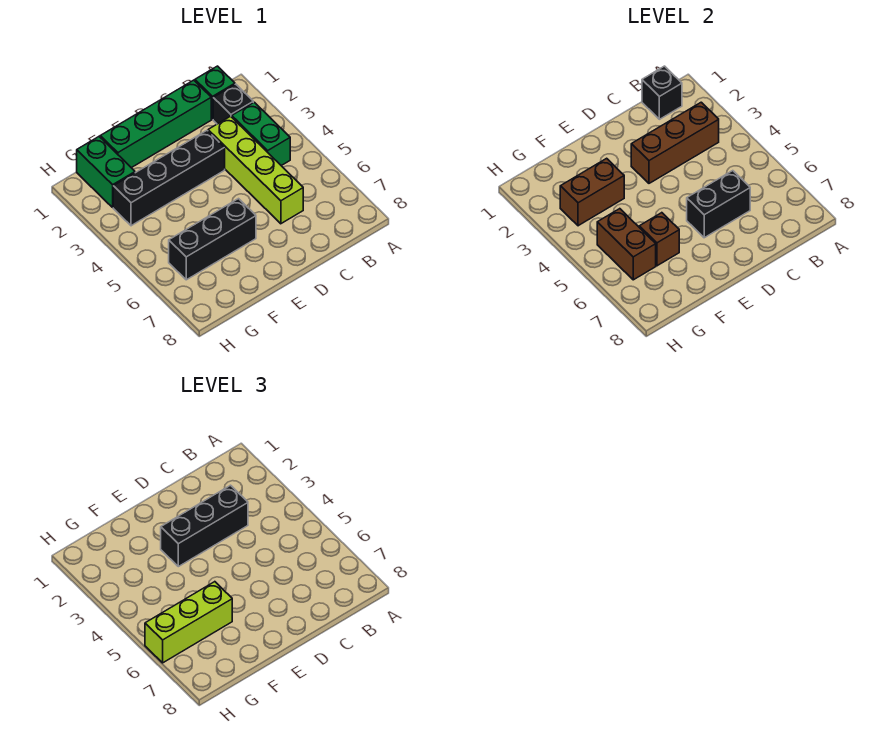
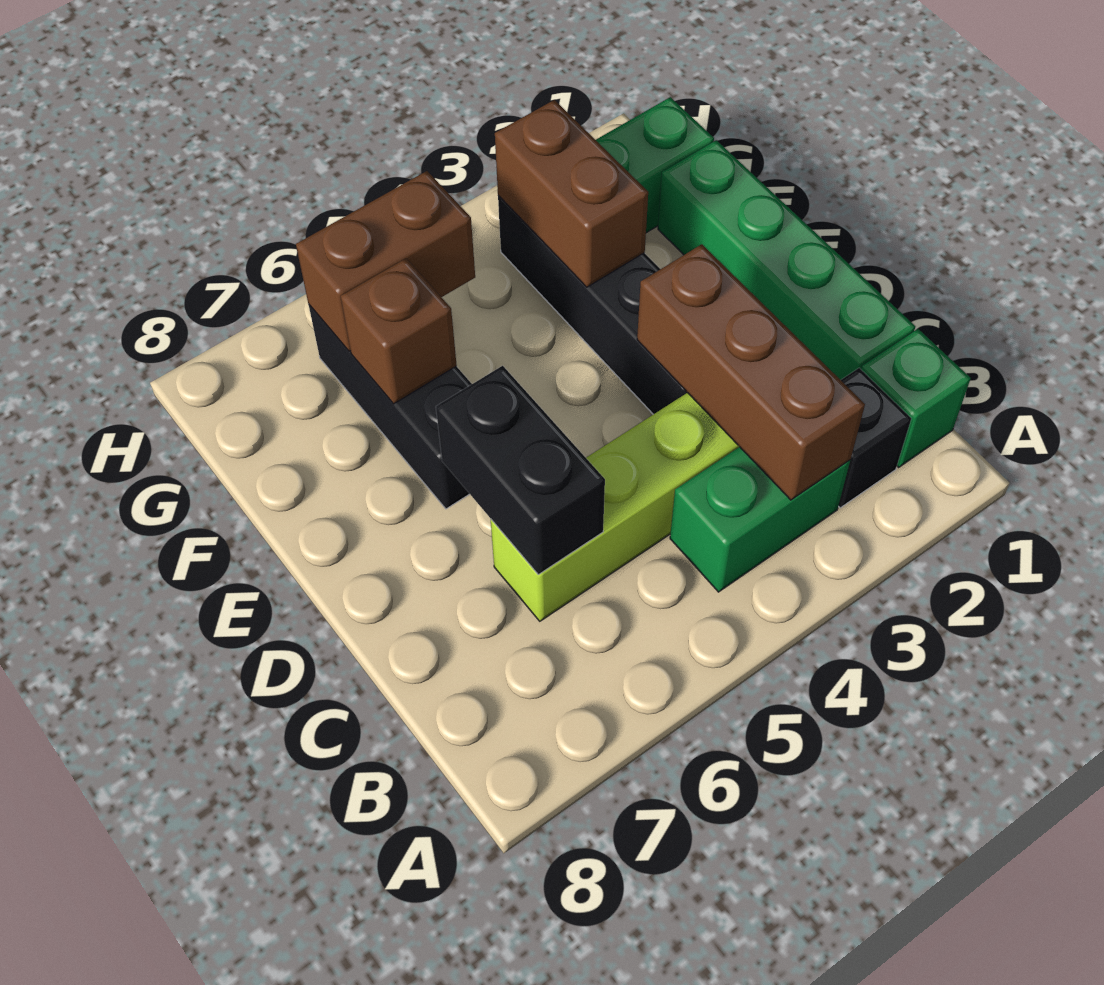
black 1x1 brick [642,66,682,119] -> none
black 1x3 brick [161,485,248,567] -> none
lime 1x3 brick [145,582,232,663] -> none

